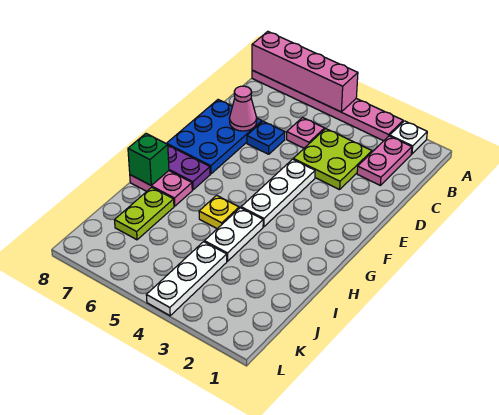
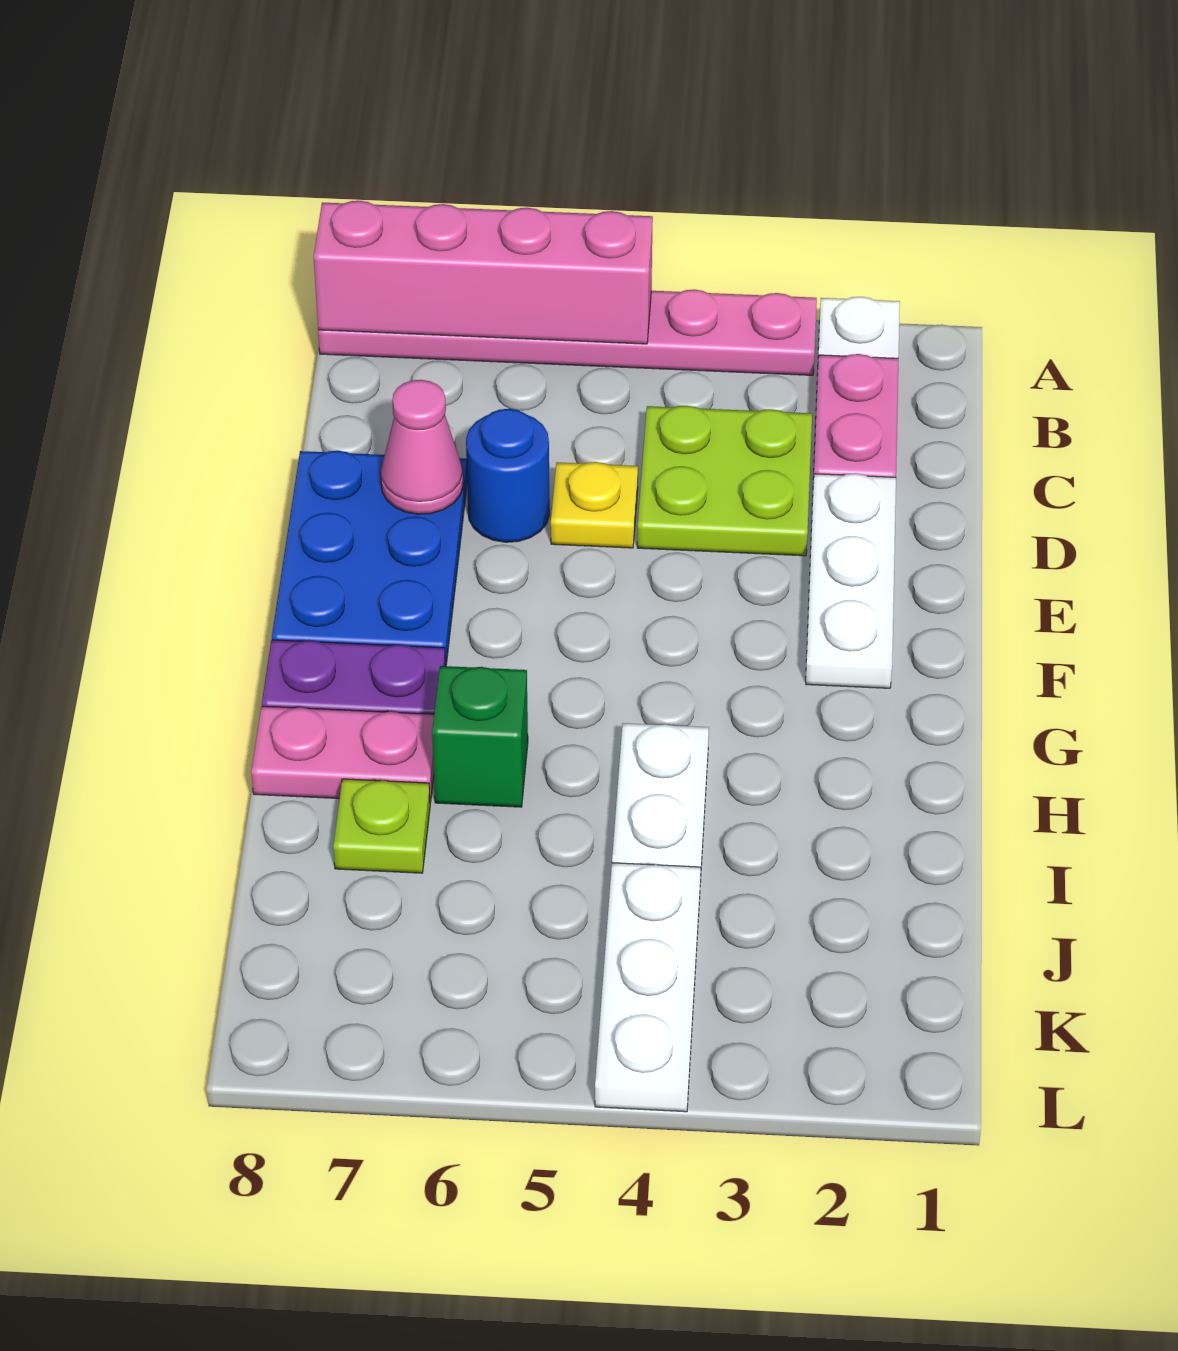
pink 1x1 plate [287,117,325,148] -> none
blue 1x1 plate [247,121,285,154] -> blue 1x1 round brick [466,409,550,542]
white 1x3 plate [241,159,315,227] -> white 1x3 plate moved to [806,473,896,688]
yellow 1x1 plate [199,195,239,229] -> yellow 1x1 plate moved to [551,462,638,548]
green 1x1 brick [128,134,169,186] -> green 1x1 brick moved to [432,666,528,807]
lime 1x2 plate [115,187,174,240] -> lime 1x1 plate [333,779,430,873]

